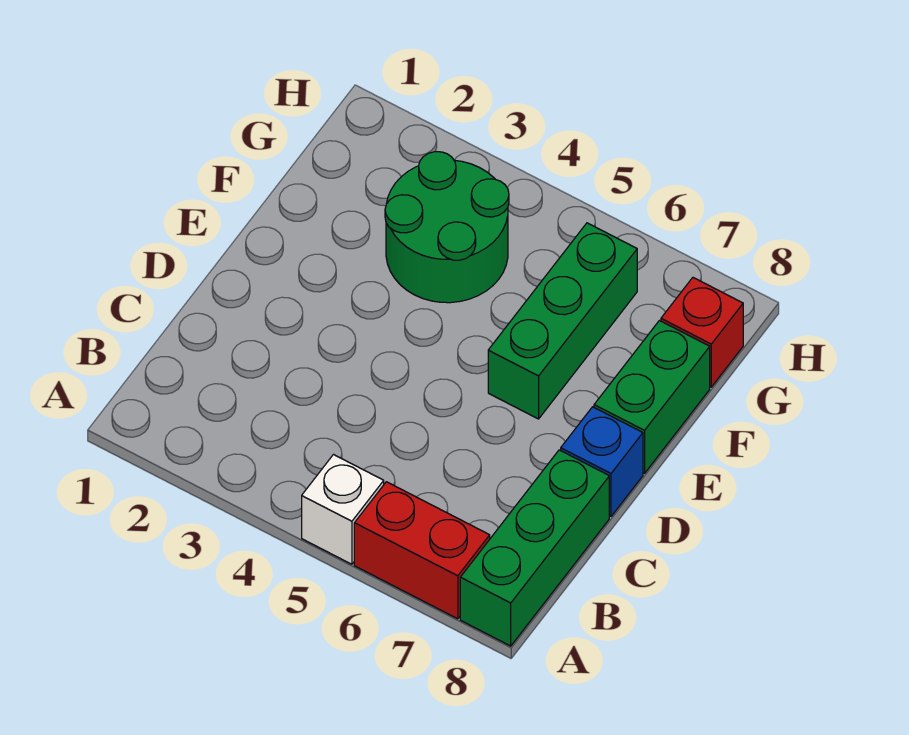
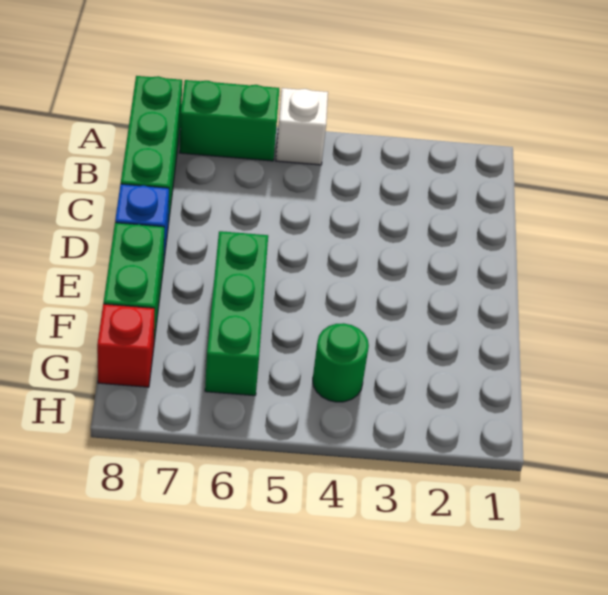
red 1x2 brick [354,482,490,619] -> green 1x2 brick [179,80,279,161]
green 2x2 round brick [385,152,509,303] -> green 1x1 round brick [313,323,369,402]

